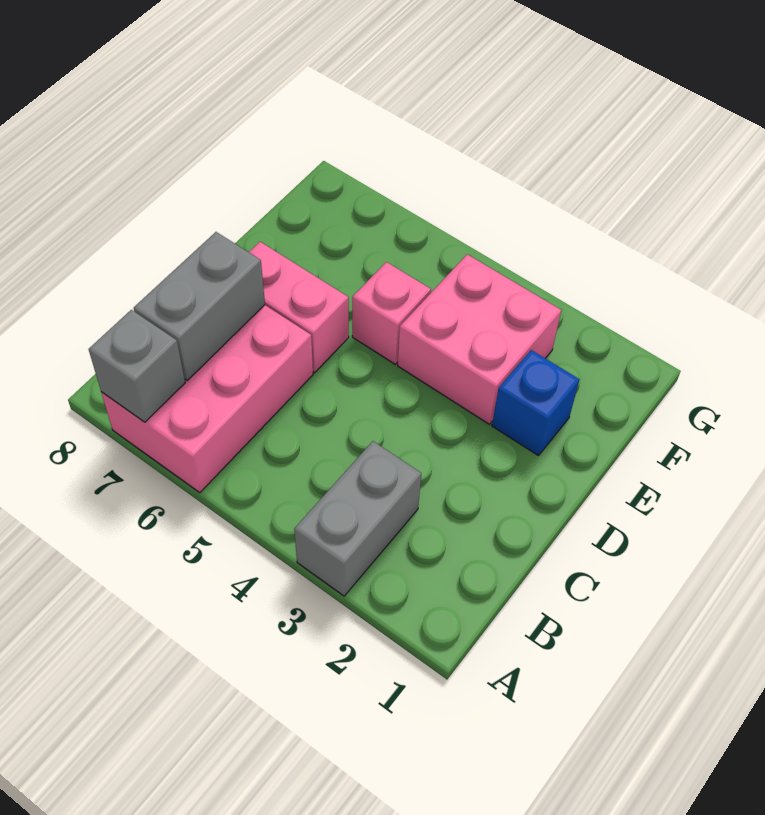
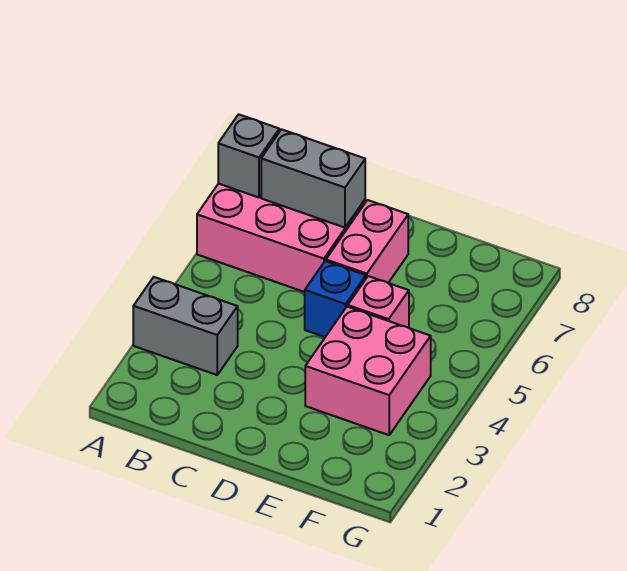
blue 1x1 brick [492,350,580,456] -> blue 1x1 brick moved to [305,261,366,337]

